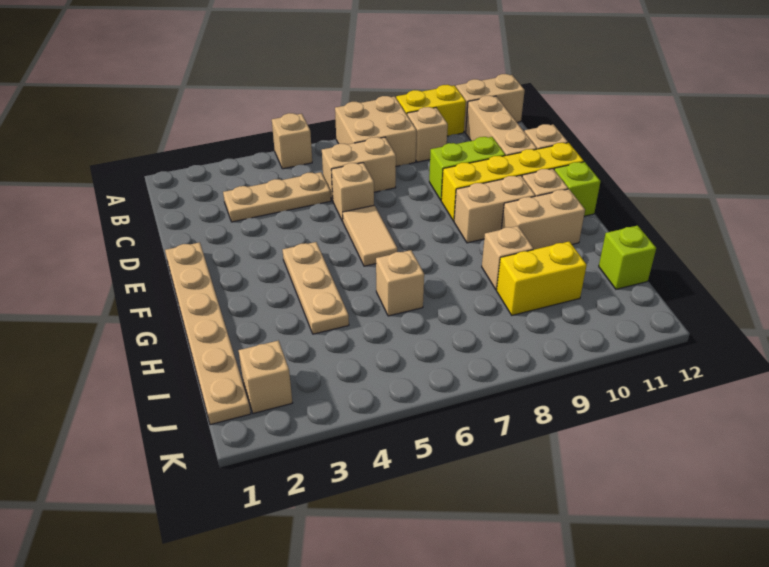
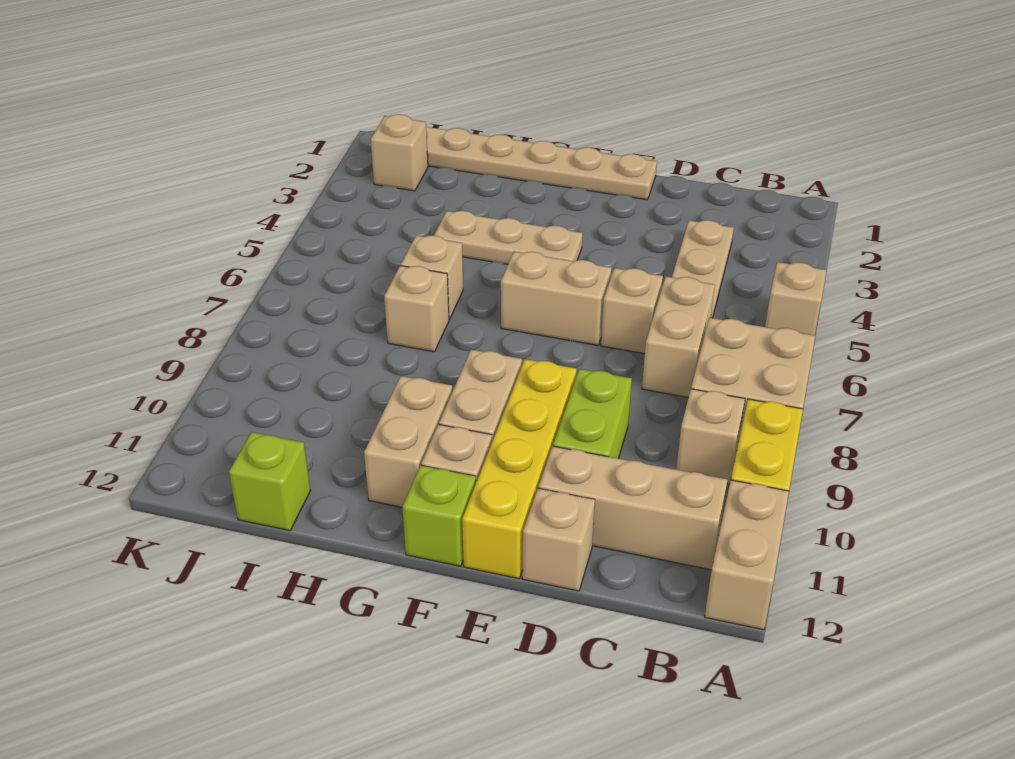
tan 1x2 tile [343,205,397,266] -> tan 1x2 brick [501,252,612,345]
tan 1x1 brick [482,226,534,290] -> tan 1x1 brick moved to [384,266,449,352]
yellow 1x2 brick [497,241,587,315] -> none

